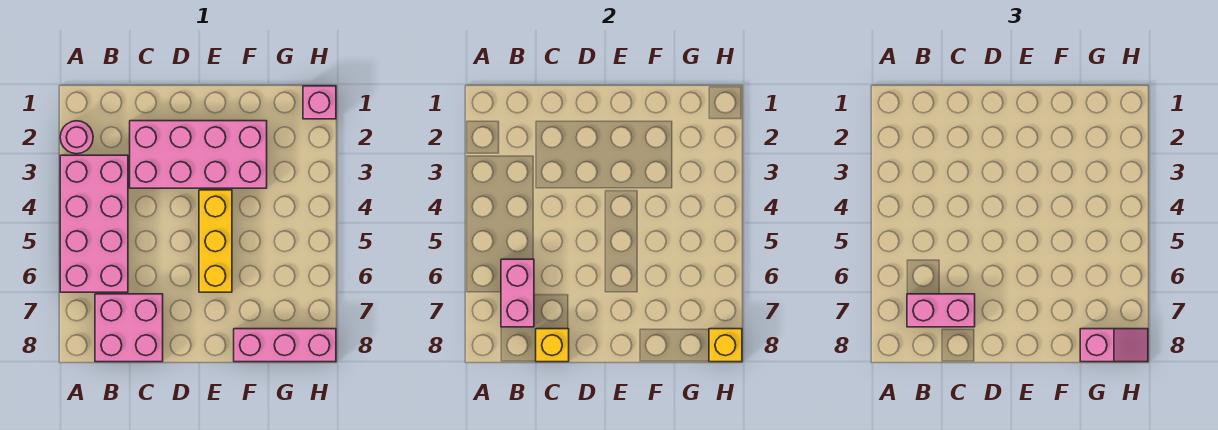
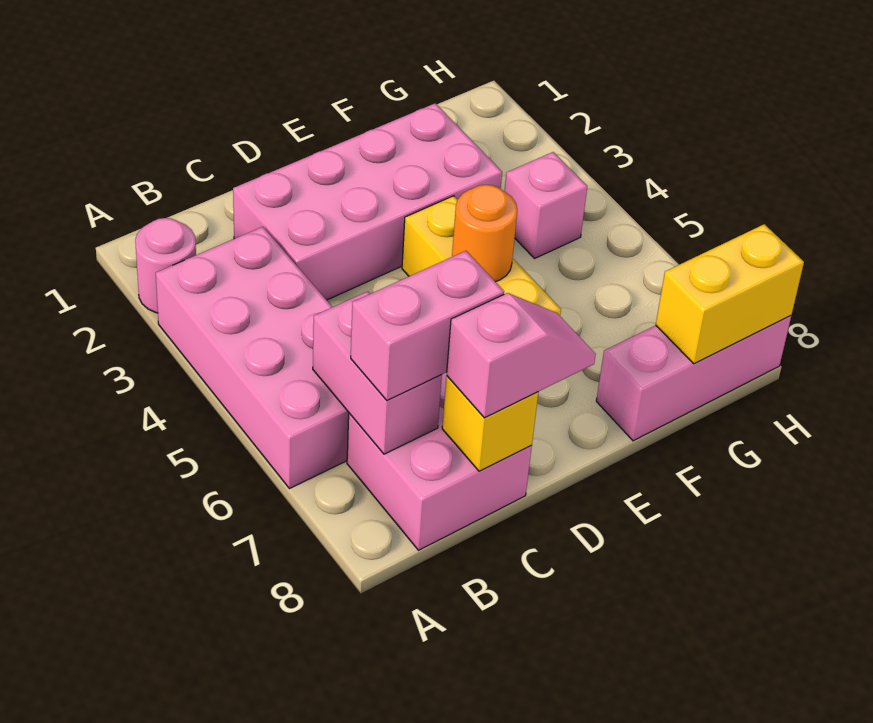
none -> orange 1x1 round brick [452,185,517,282]
pink 1x2 slope [1080,329,1148,362] -> pink 1x2 slope moved to [447,293,596,418]
pink 1x1 brick [303,86,336,119] -> pink 1x1 brick moved to [505,152,587,258]
yellow 1x1 brick [709,329,742,362] -> yellow 1x2 brick [656,224,804,364]

